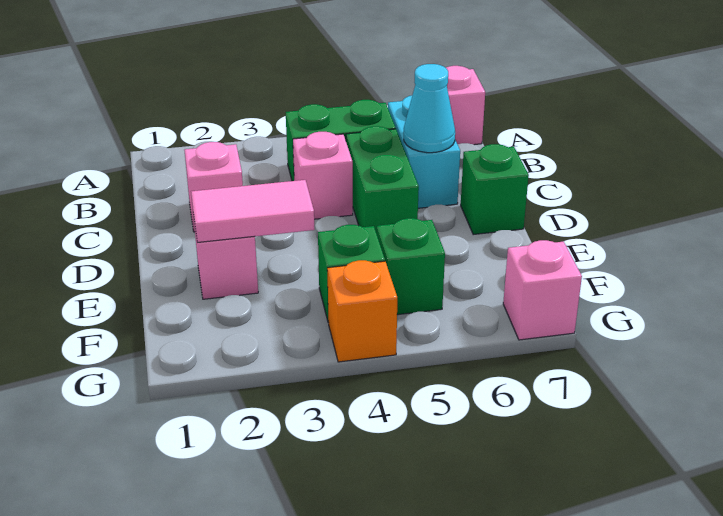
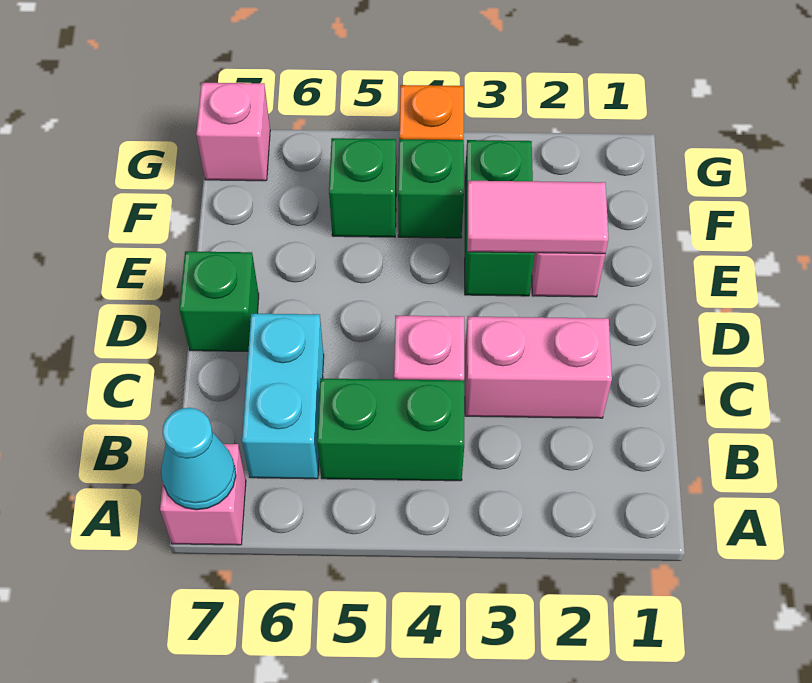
pink 1x1 brick [185,142,243,232] -> pink 1x2 brick [465,316,612,418]
green 1x2 brick [346,126,419,234] -> green 1x2 brick moved to [465,140,535,296]
cyan 1x1 cone [404,64,455,153] -> cyan 1x1 cone moved to [161,408,236,510]

